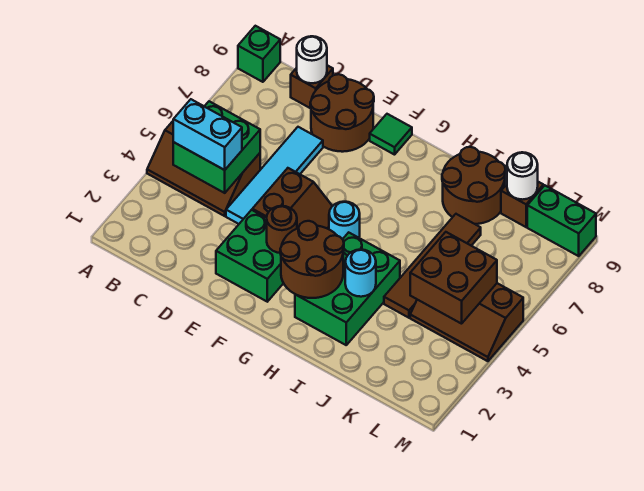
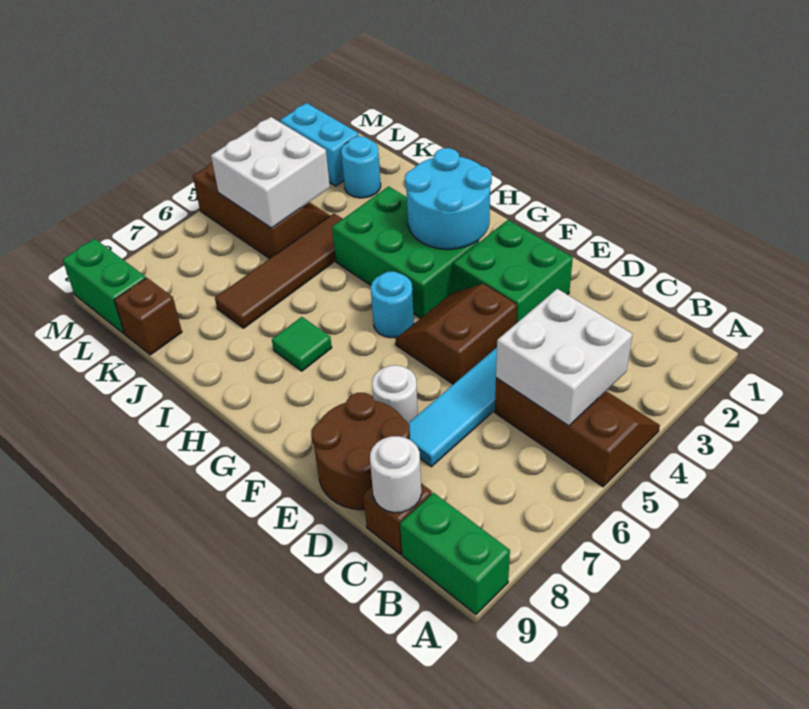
green 1x1 brick [238,26,280,82] -> green 1x2 brick [400,493,510,614]
green 2x2 brick [173,101,260,193] -> white 2x2 brick [496,289,632,426]
cyan 1x2 brick [173,99,242,170] -> cyan 1x2 brick moved to [280,103,359,186]
brown 1x1 round brick [267,206,297,253] -> none
green 1x1 tile [370,114,412,155] -> green 1x1 tile moved to [272,317,332,371]
brown 2x2 round brick [280,221,344,298] -> cyan 2x2 round brick [405,148,492,249]
green 2x3 brick [295,232,400,345] -> green 2x3 brick turned to [332,186,479,318]
cyan 1x1 round brick [345,249,376,297] -> cyan 1x1 round brick moved to [341,136,381,198]
brown 2x2 round brick [442,147,506,224] -> none
brown 2x2 brick [410,232,497,324] -> white 2x2 brick [211,117,330,228]
white 1x1 round brick [507,152,538,200] -> white 1x1 round brick moved to [372,365,418,423]

